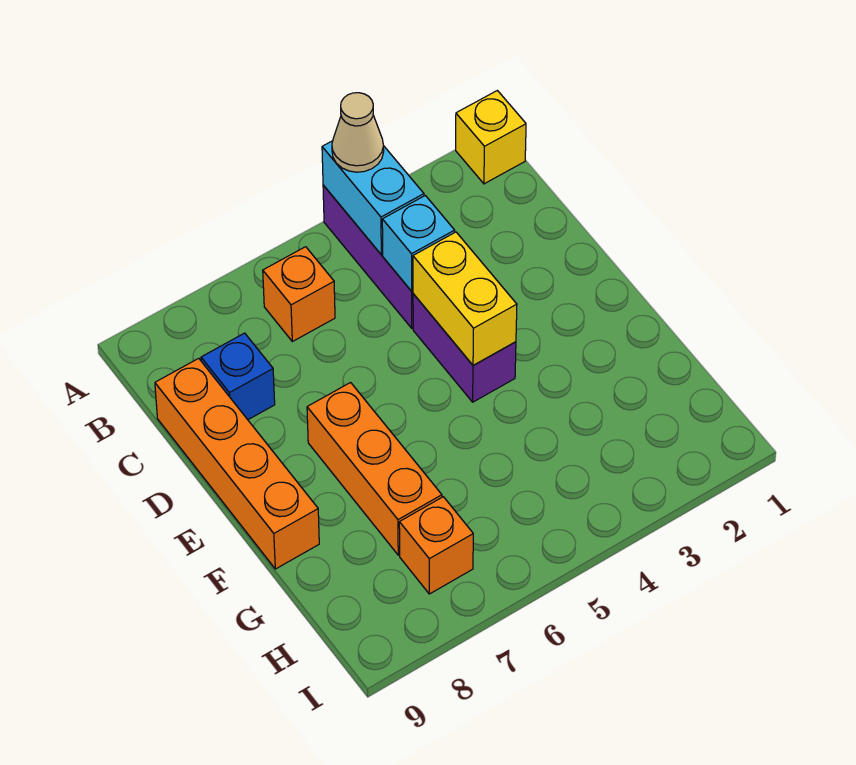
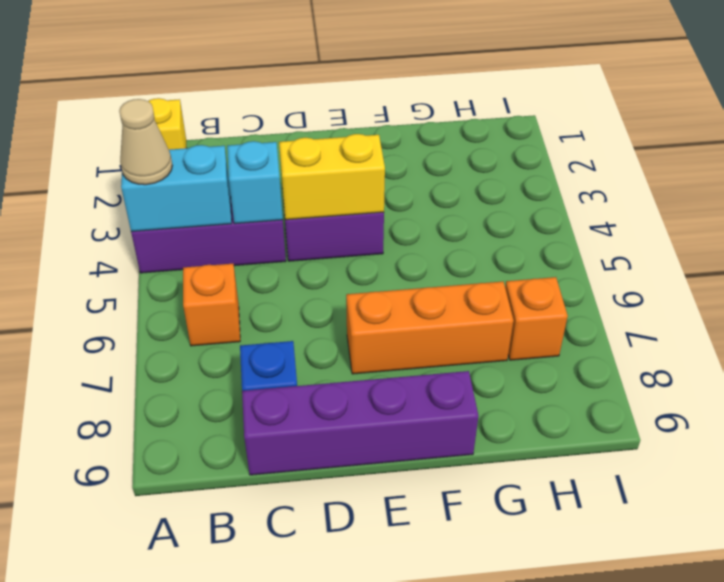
orange 1x4 brick [155,358,319,569] -> purple 1x4 brick [242,371,478,475]

